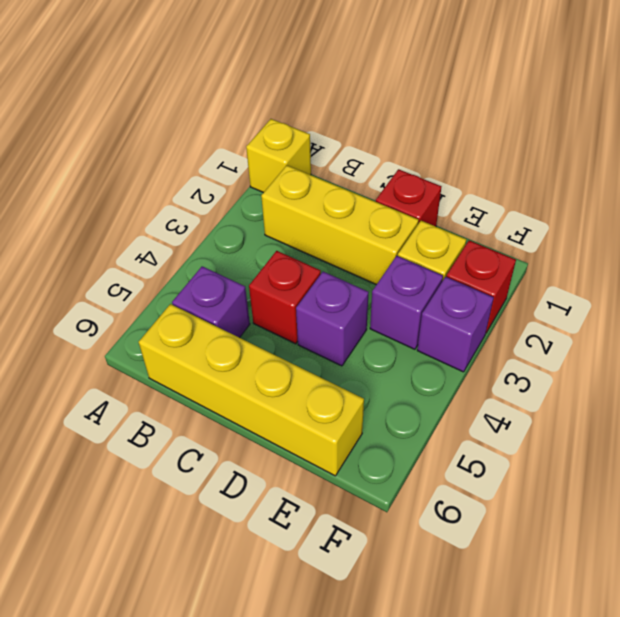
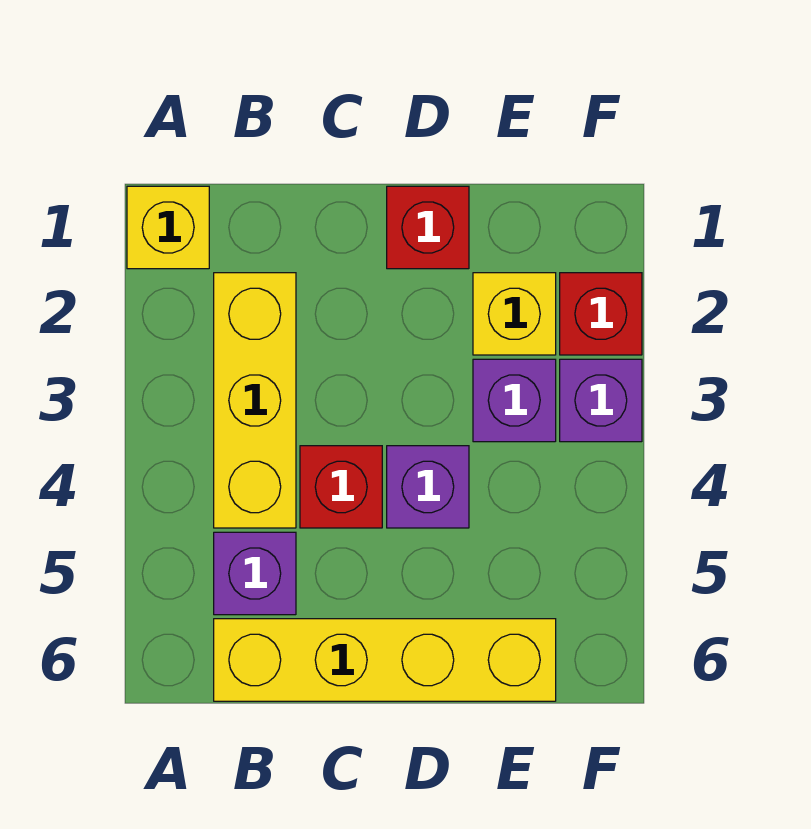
yellow 1x3 brick [261,165,419,285] -> yellow 1x3 brick turned to [214,273,296,528]

